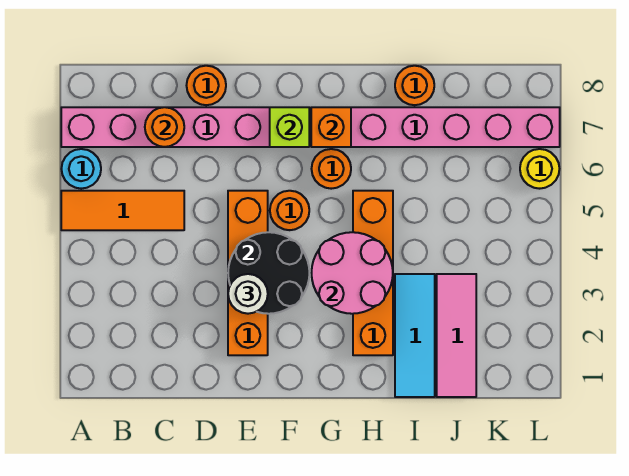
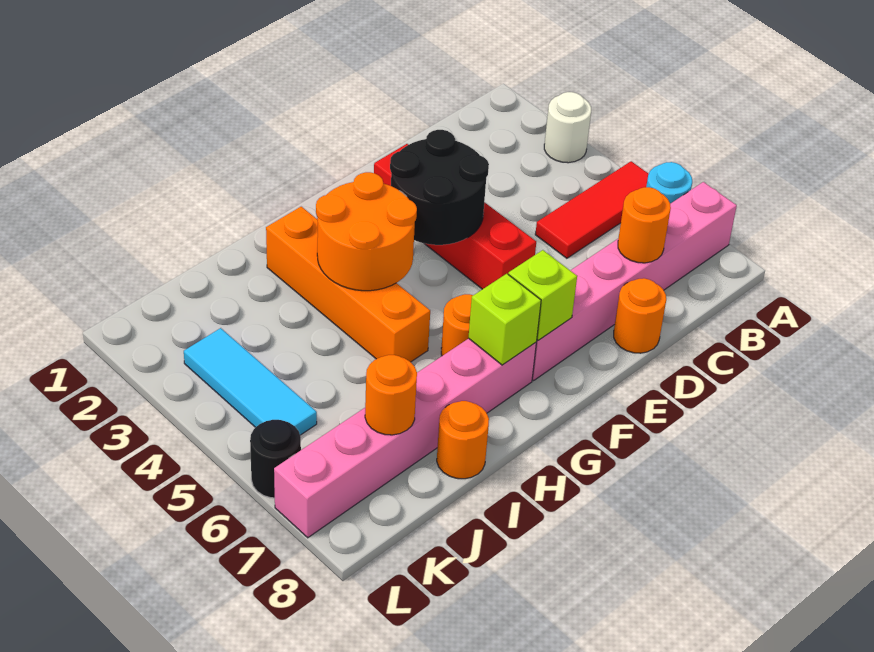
orange 1x3 tile [61,191,184,230] -> red 1x3 tile [535,161,649,258]
orange 1x4 brick [228,191,268,355] -> red 1x4 brick [374,144,536,289]
white 1x1 round brick [228,274,268,314] -> white 1x1 round brick moved to [544,92,591,163]
orange 1x1 round brick [270,191,309,230] -> orange 1x1 round brick moved to [365,355,417,435]
pink 2x2 round brick [312,232,393,314] -> orange 2x2 round brick [316,172,417,291]
orange 1x1 brick [311,107,351,147] -> lime 1x1 brick [468,274,541,365]
cyan 1x3 tile [395,274,435,397] -> cyan 1x3 tile moved to [184,328,317,435]
pink 1x3 tile [437,274,476,397] -> none
yellow 1x1 round brick [520,149,559,189] -> black 1x1 round brick [250,420,301,498]

